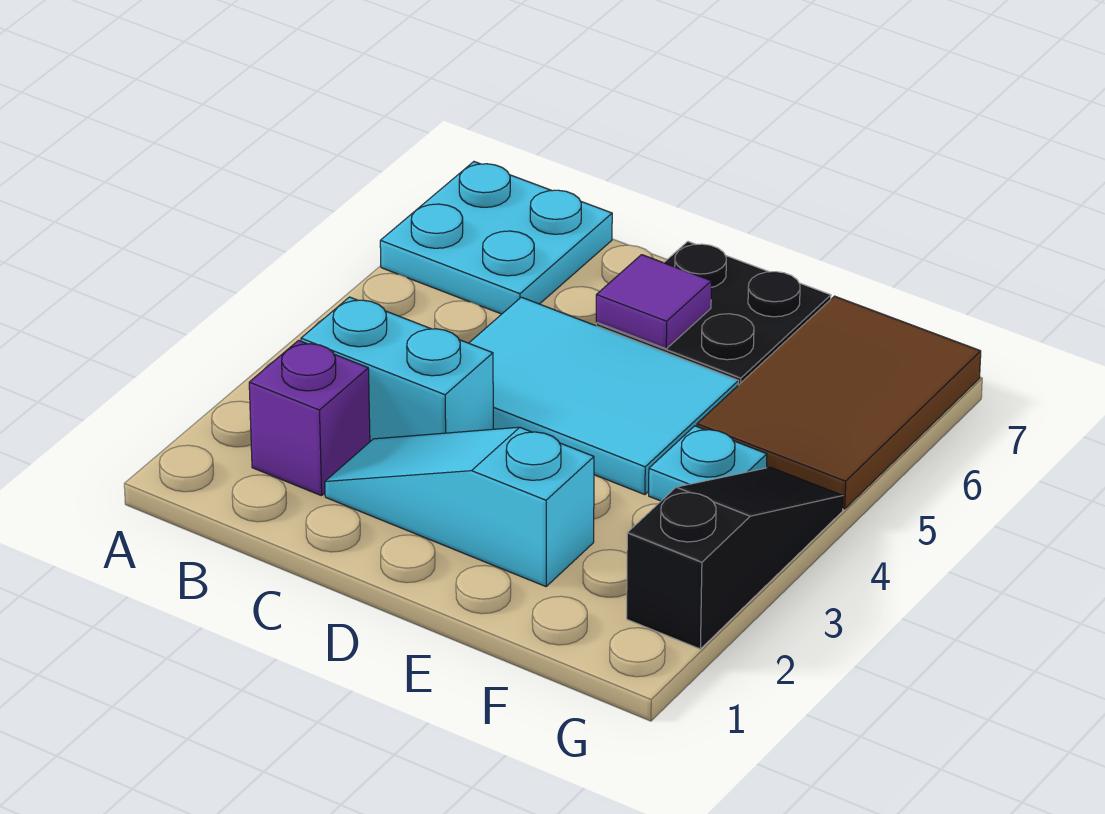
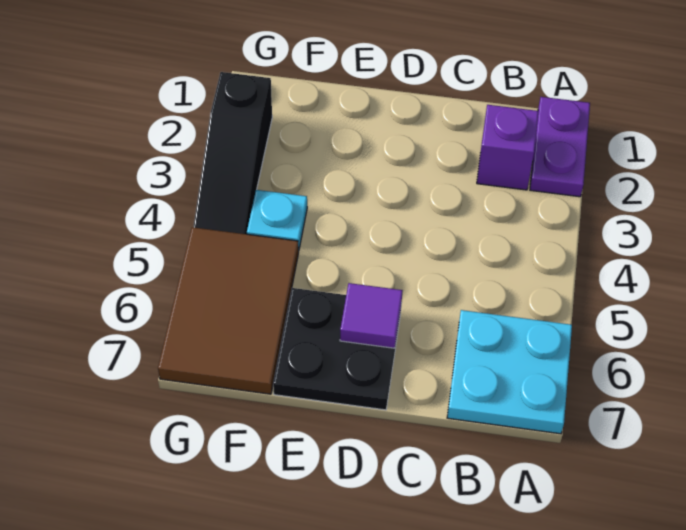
none -> purple 1x2 plate [530,97,590,197]
cyan 1x2 brick [301,297,493,441] -> none
cyan 1x3 slope [325,427,594,586] -> none
cyan 2x3 tile [469,297,739,495] -> none

